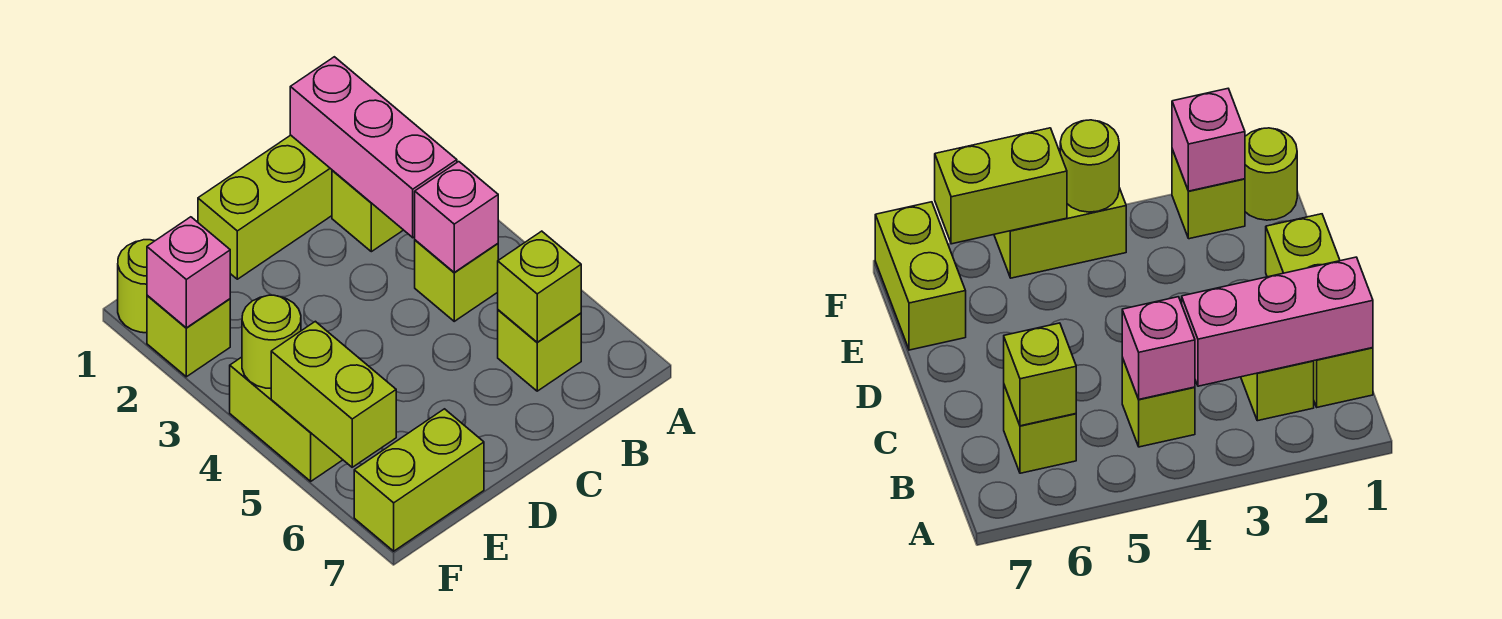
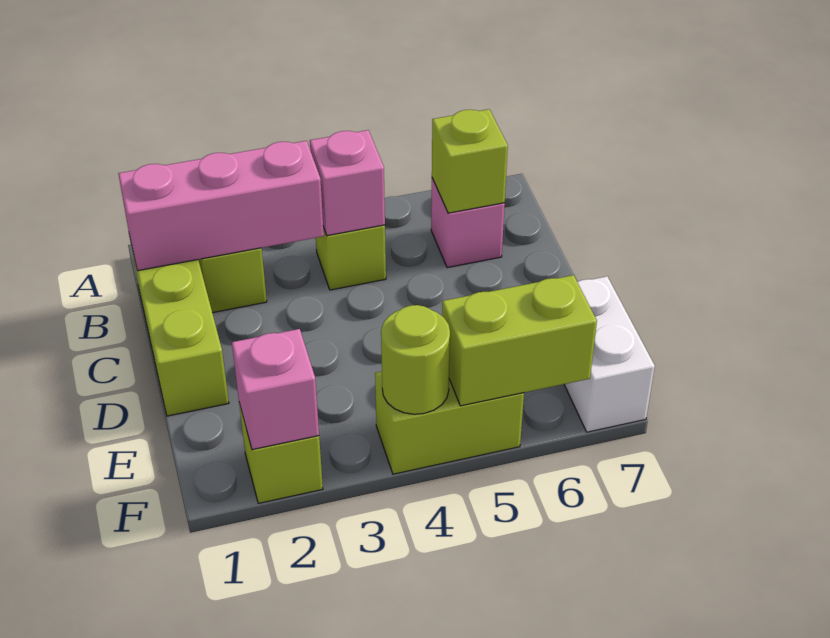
lime 1x1 brick [498,310,581,391] -> pink 1x1 brick [431,178,505,268]
lime 1x2 brick [354,409,484,551] -> white 1x2 brick [564,276,655,432]
lime 1x1 round brick [118,240,154,333] -> none

